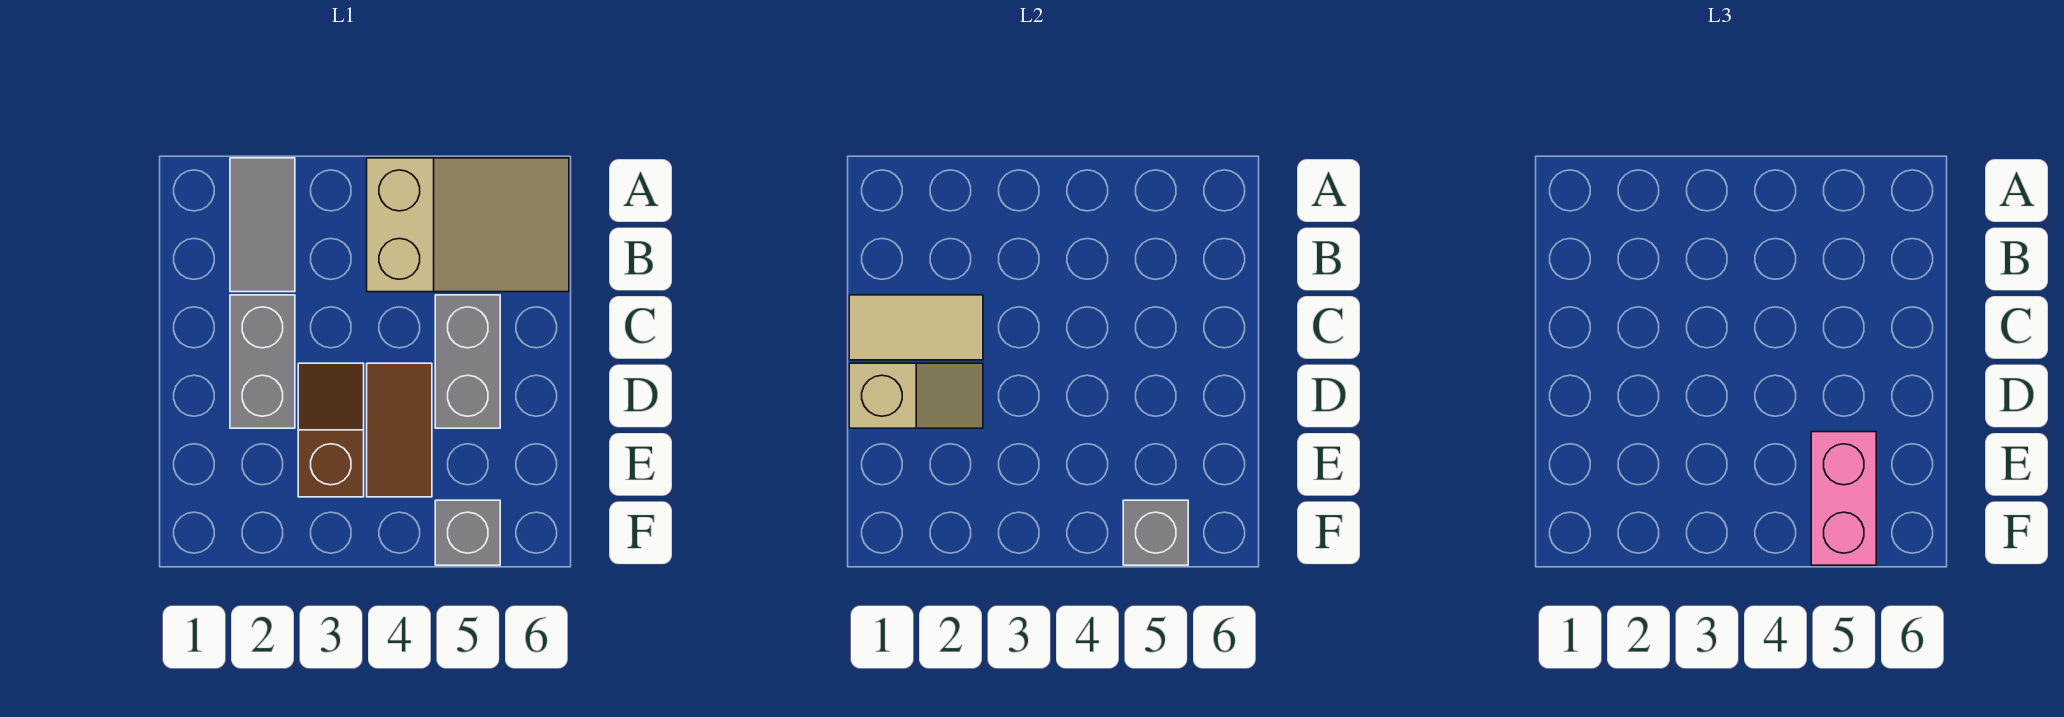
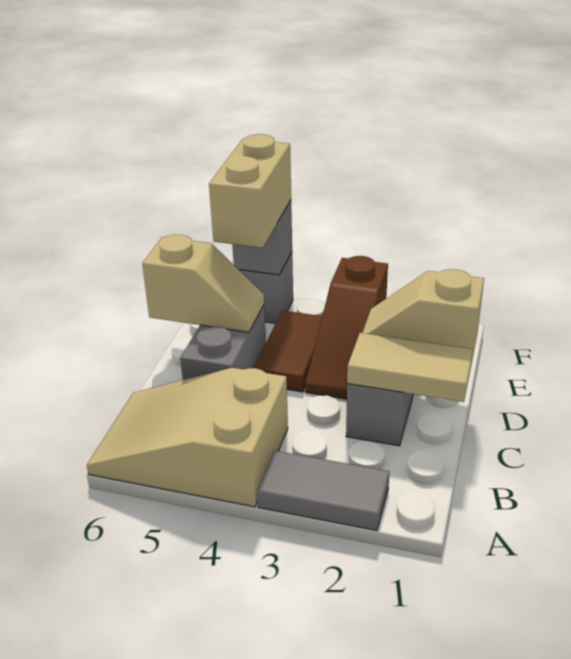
grey 1x2 tile [230,158,295,292] -> grey 1x2 tile turned to [257,451,389,531]
brown 1x2 slope [298,363,364,497] -> brown 1x3 slope [305,256,388,399]
none -> tan 1x2 slope [142,235,264,332]
pink 1x2 brick [1811,432,1876,565] -> tan 1x2 brick [209,134,291,248]

